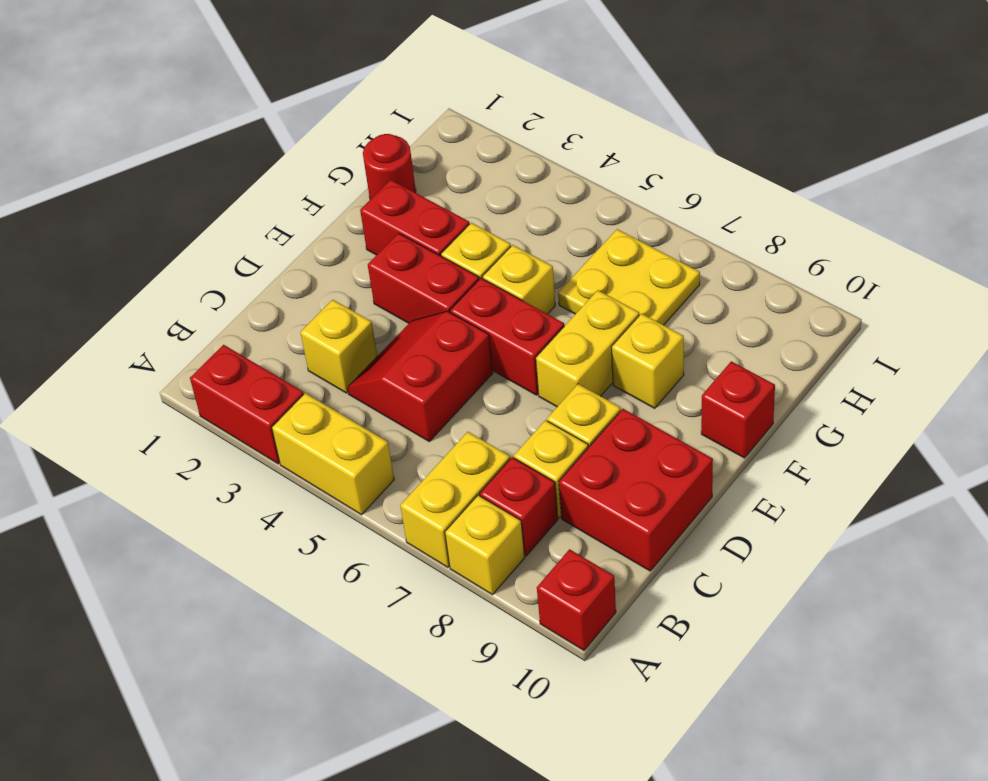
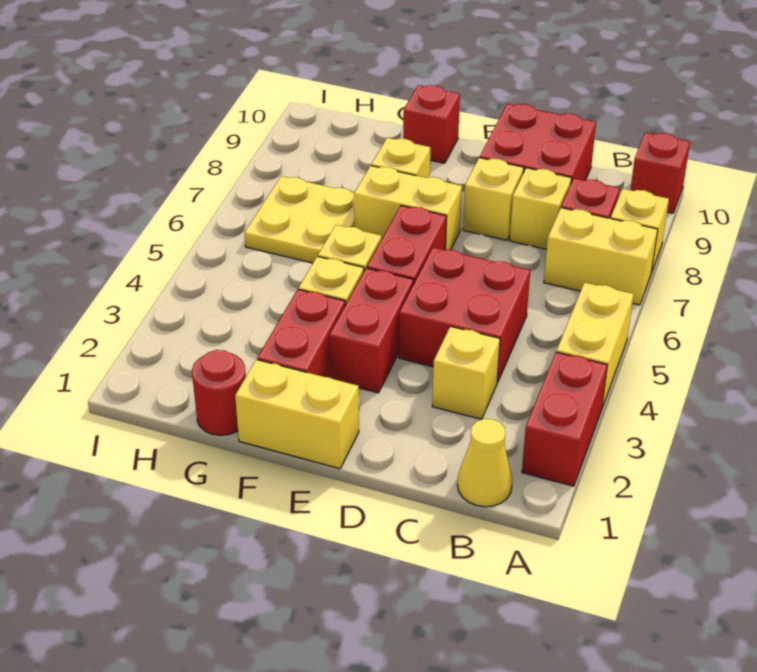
none -> yellow 1x1 cone [457,419,512,507]
red 2x2 slope [347,311,493,441] -> red 2x2 brick [399,247,530,383]
none -> yellow 1x2 brick [235,360,359,469]

